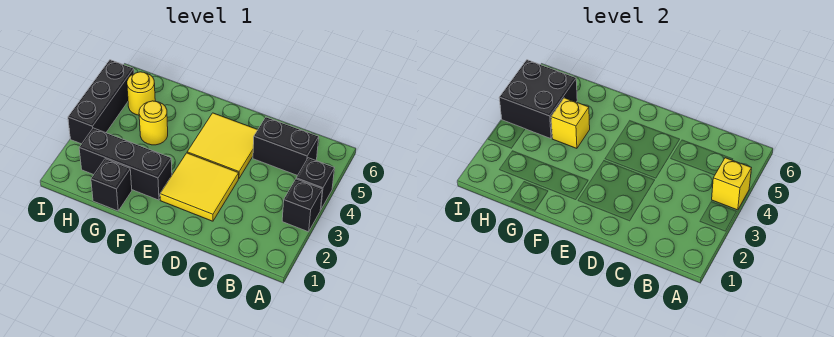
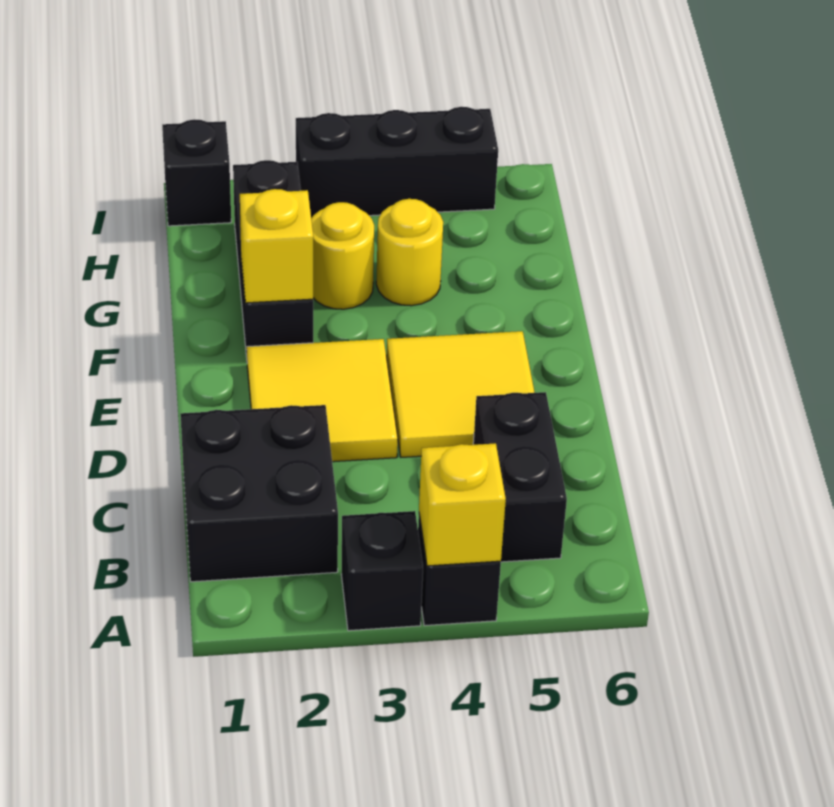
black 1x1 brick [91,159,132,211] -> black 1x1 brick moved to [162,119,231,226]
yellow 1x1 brick [551,98,590,148] -> yellow 1x1 brick moved to [240,189,313,303]
black 2x2 brick [499,60,577,139] -> black 2x2 brick moved to [180,405,338,582]
yellow 1x1 round brick [127,72,155,115] -> yellow 1x1 round brick moved to [311,202,374,309]

